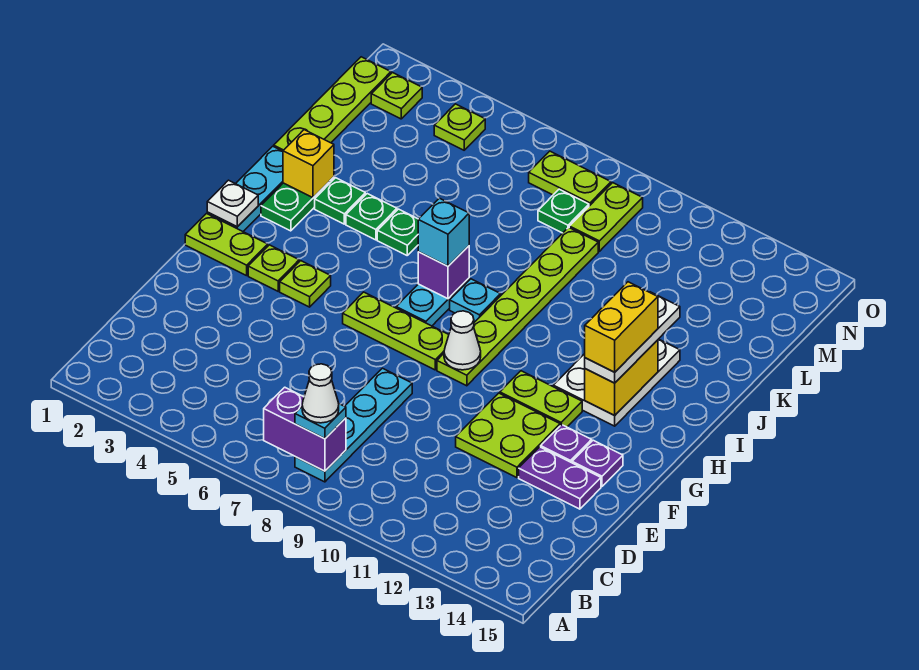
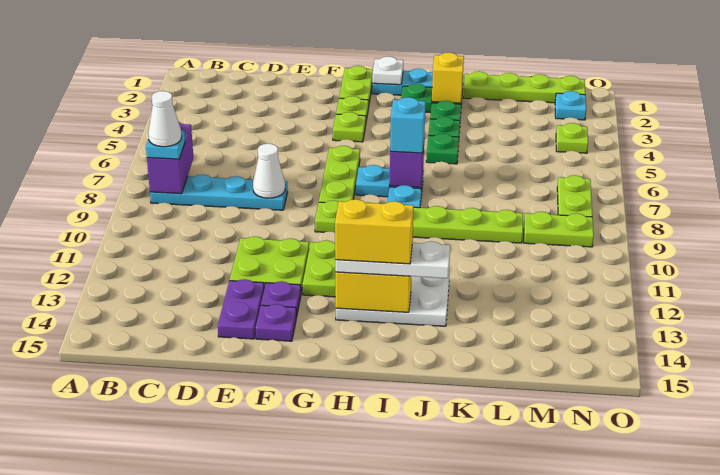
white 1x1 cone [444,311,481,370] -> white 1x1 cone moved to [253,144,285,198]
green 1x1 plate [538,189,589,233] -> none
lime 1x1 plate [371,73,422,119] -> cyan 1x1 plate [555,91,586,120]

